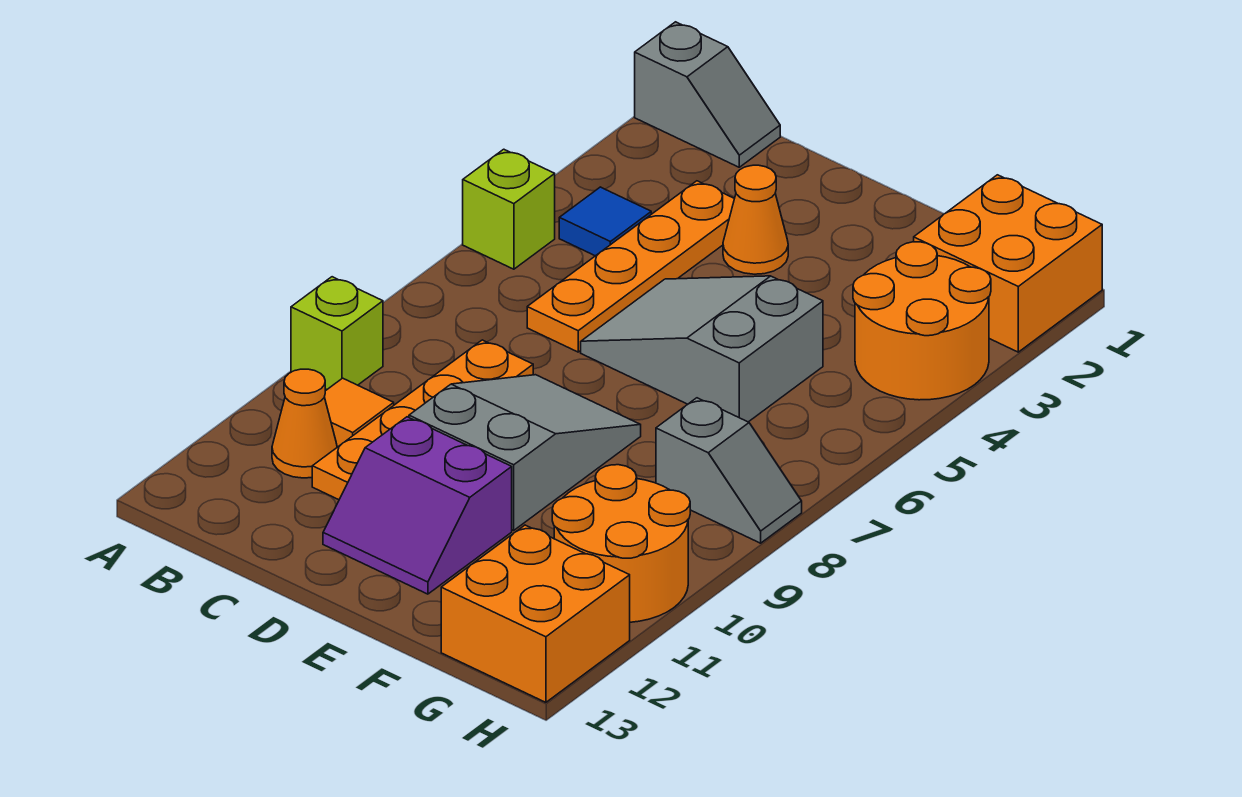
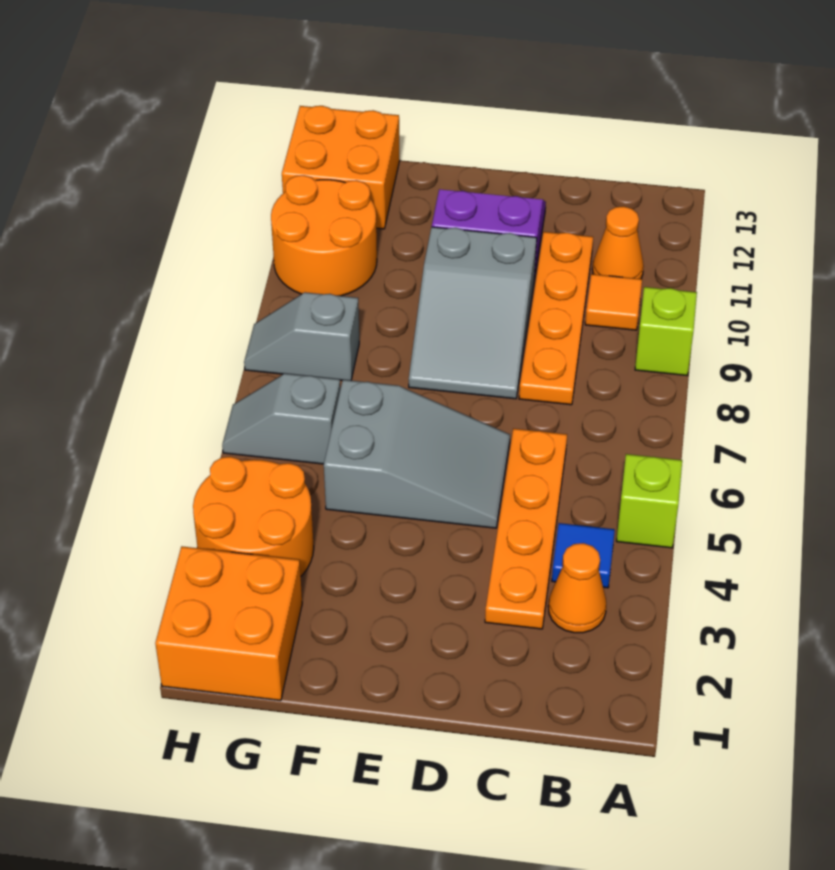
grey 1x2 slope [635,22,780,167] -> grey 1x2 slope moved to [222,374,340,464]
orange 1x1 cone [723,165,788,274] -> orange 1x1 cone moved to [548,543,606,633]

